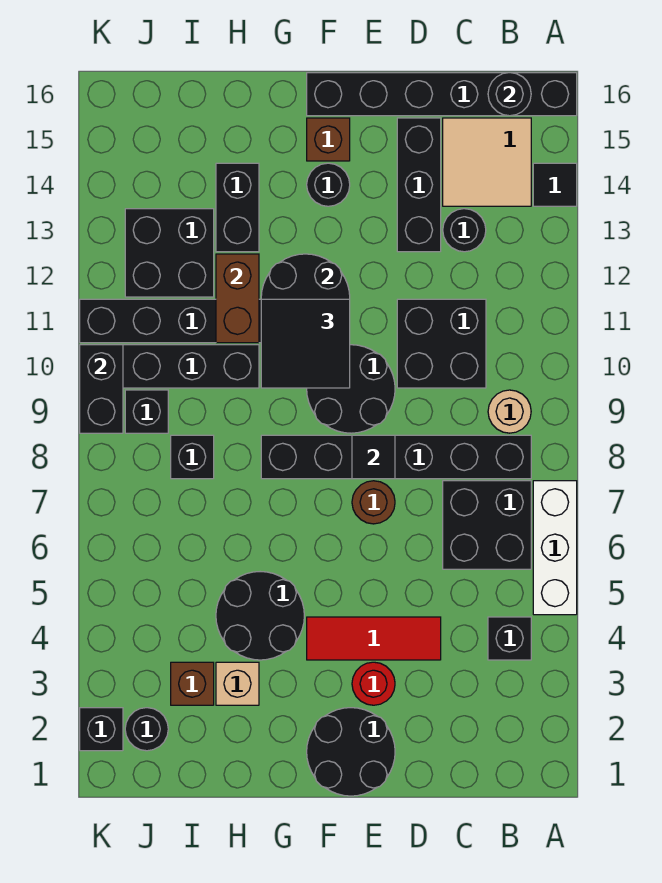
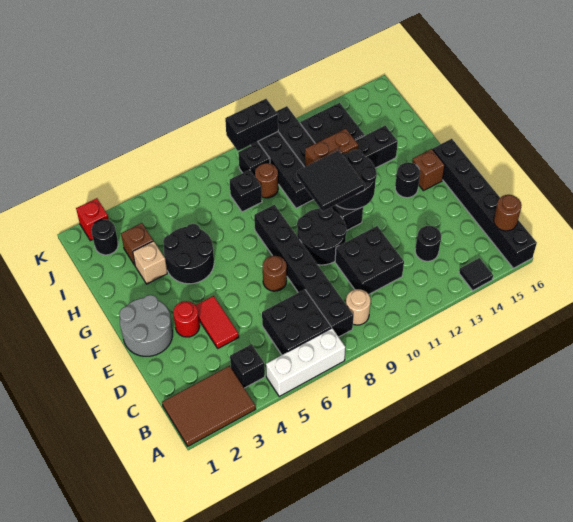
none -> brown 2x3 tile [162,366,256,446]
tan 2x2 tile [443,118,531,206] -> none
black 1x1 round brick [488,73,531,116] -> brown 1x1 round brick [494,195,522,231]
red 1x3 tile [307,617,441,660] -> red 1x2 tile [196,296,239,348]
black 1x3 brick [397,118,441,252] -> none
black 2x2 round brick [307,708,395,796] -> grey 2x2 round brick [119,295,173,356]
black 1x1 tile [352,435,395,479] -> none
none -> brown 1x1 round brick [255,163,278,198]
black 1x1 brick [80,708,123,751] -> red 1x1 brick [76,198,109,241]

